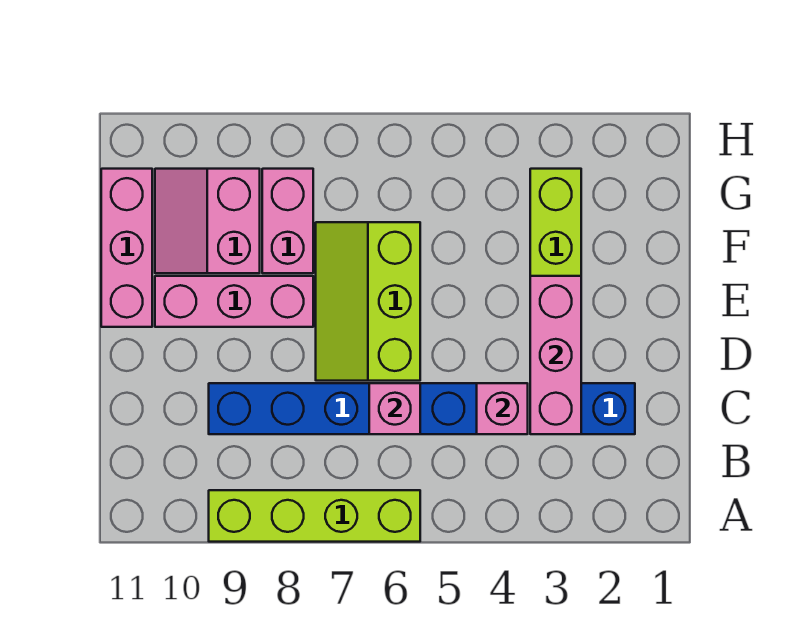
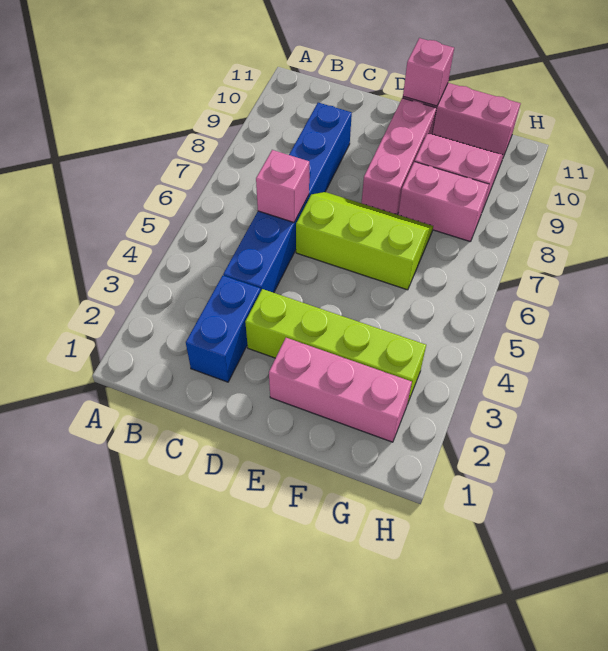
lime 1x4 brick [209,490,420,542] -> none
pink 1x3 brick [530,276,581,434] -> pink 1x3 brick moved to [269,338,412,442]
pink 1x1 brick [477,383,528,434] -> pink 1x1 brick moved to [403,38,454,106]

